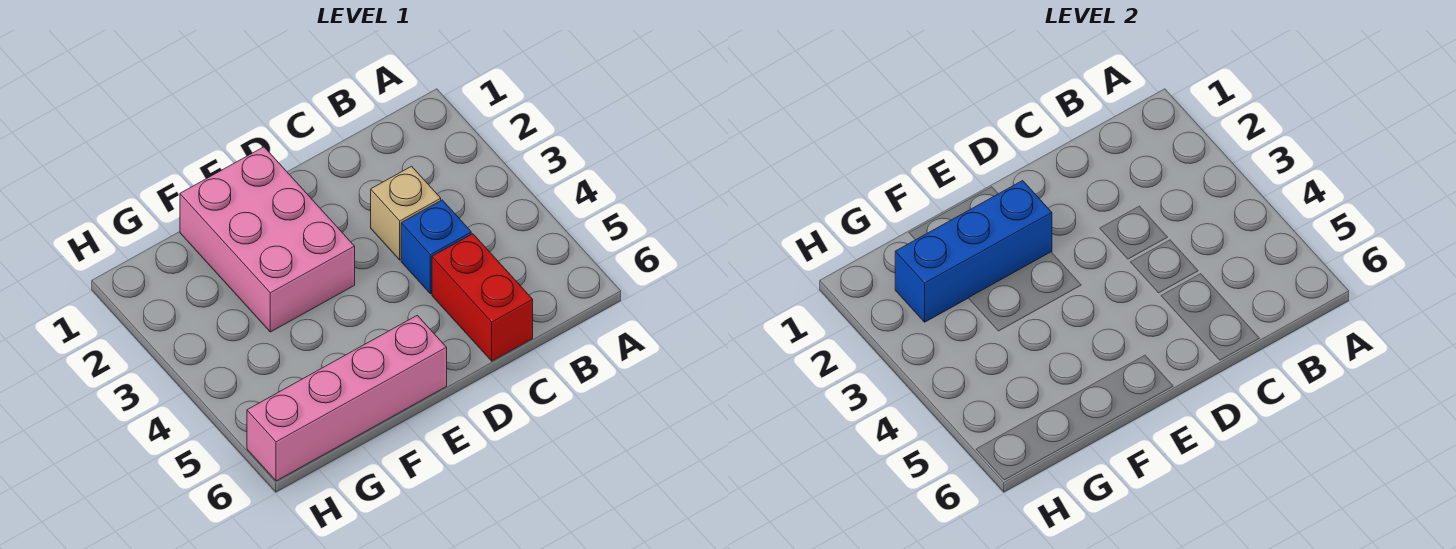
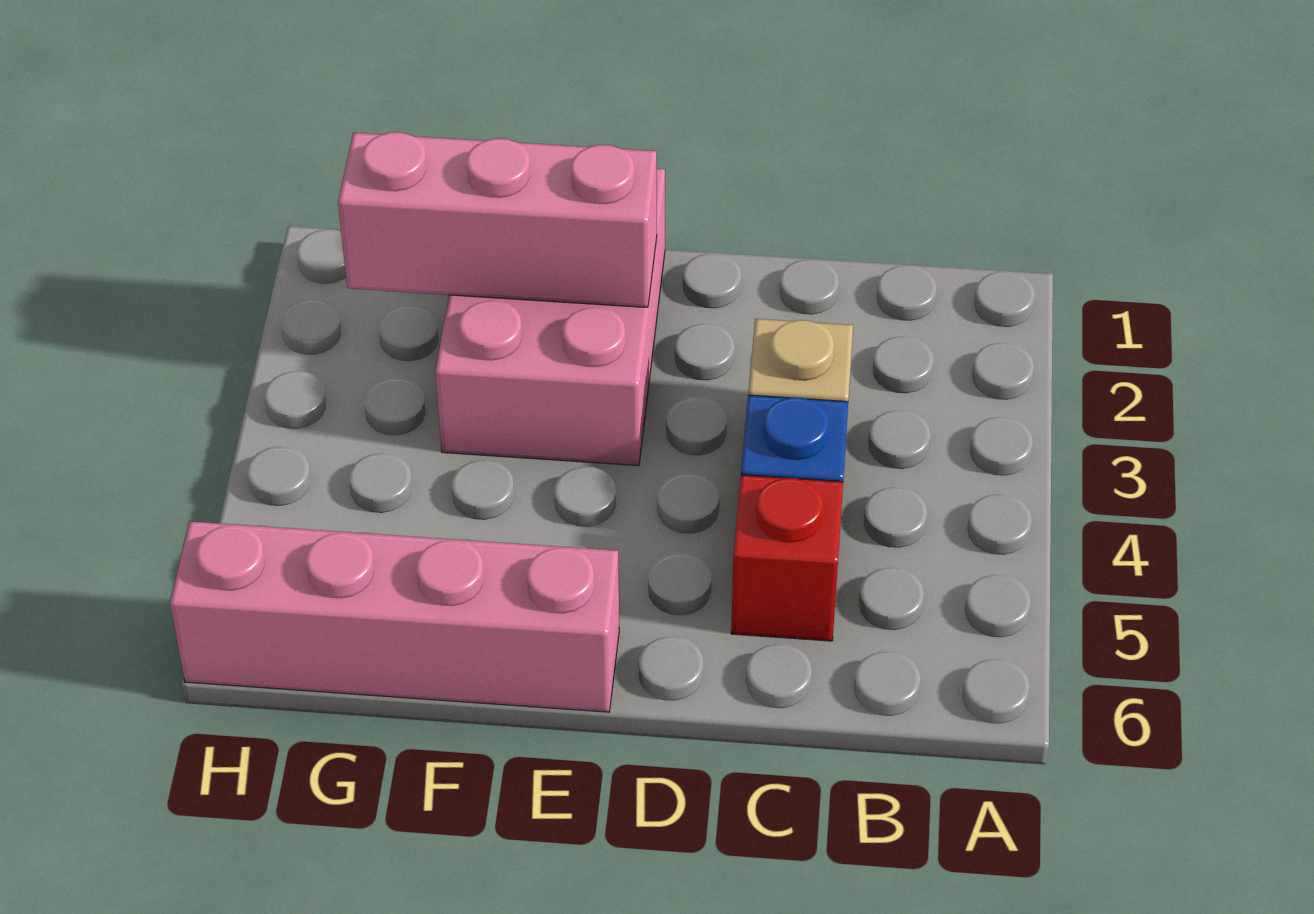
red 1x2 brick [432,234,533,361] -> red 1x1 brick [731,475,843,641]
blue 1x3 brick [895,181,1052,322] -> pink 1x3 brick [338,132,657,307]

